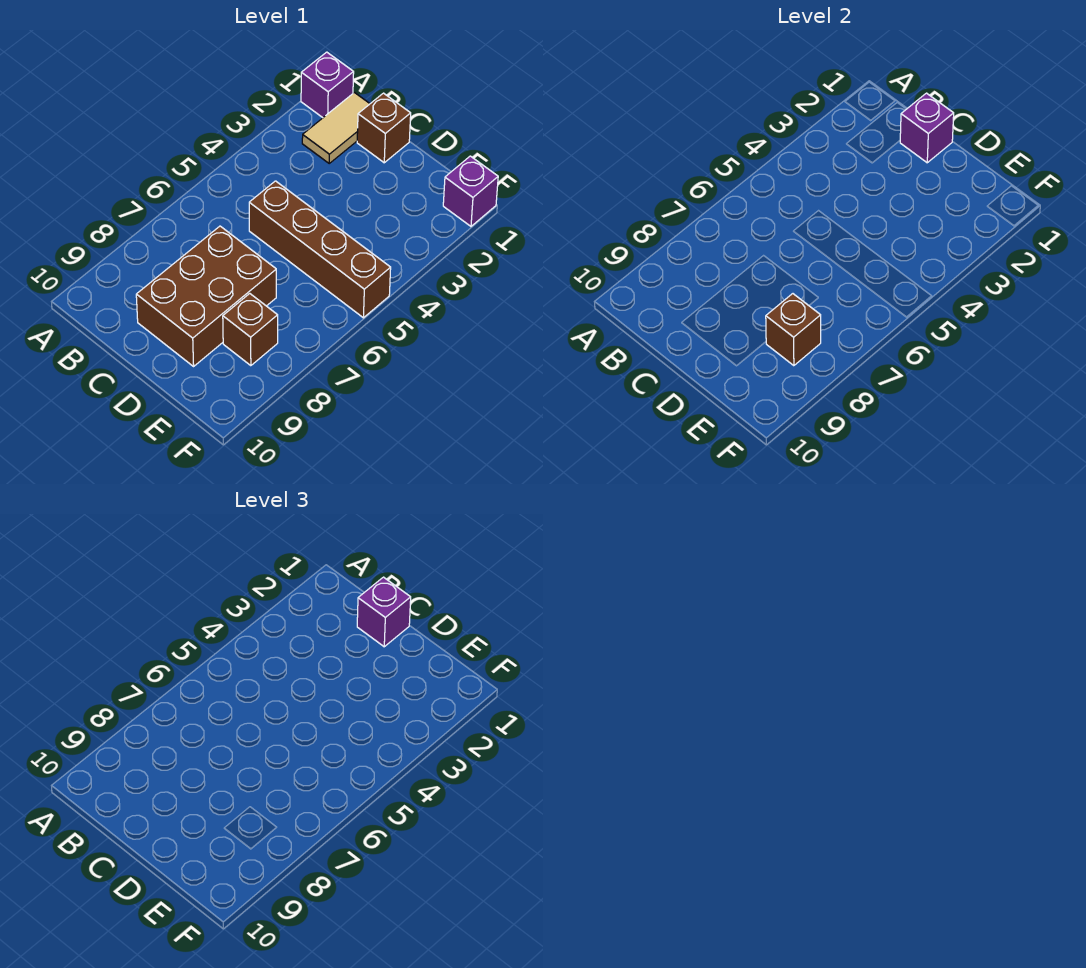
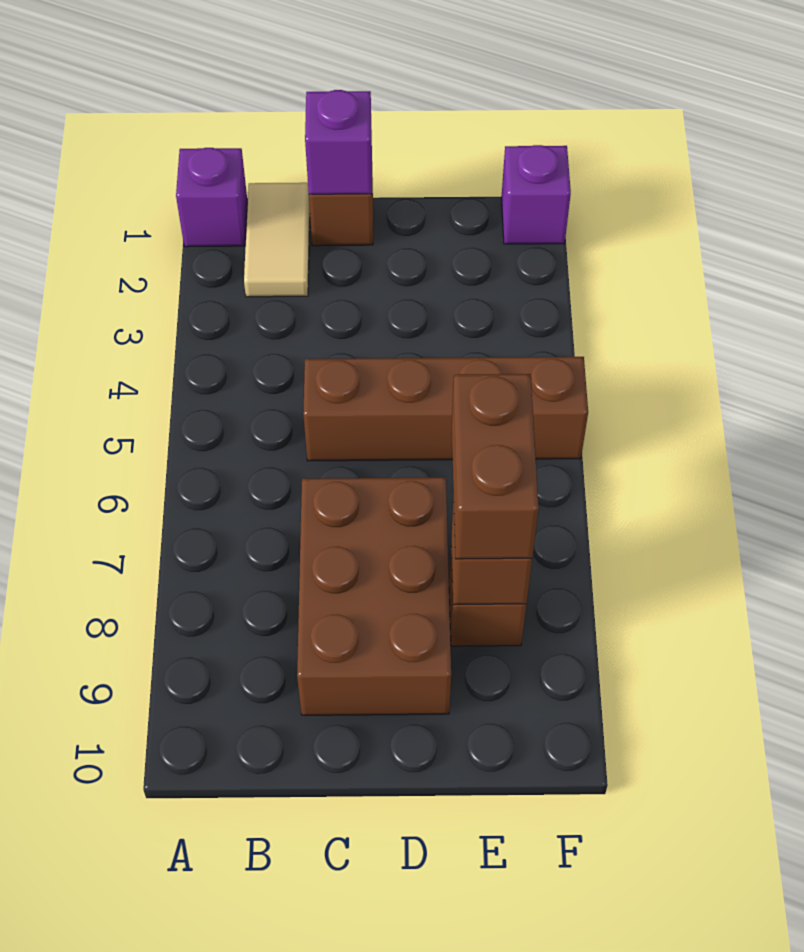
purple 1x1 brick [357,577,411,647] -> none
none -> brown 1x2 brick [452,374,539,559]

